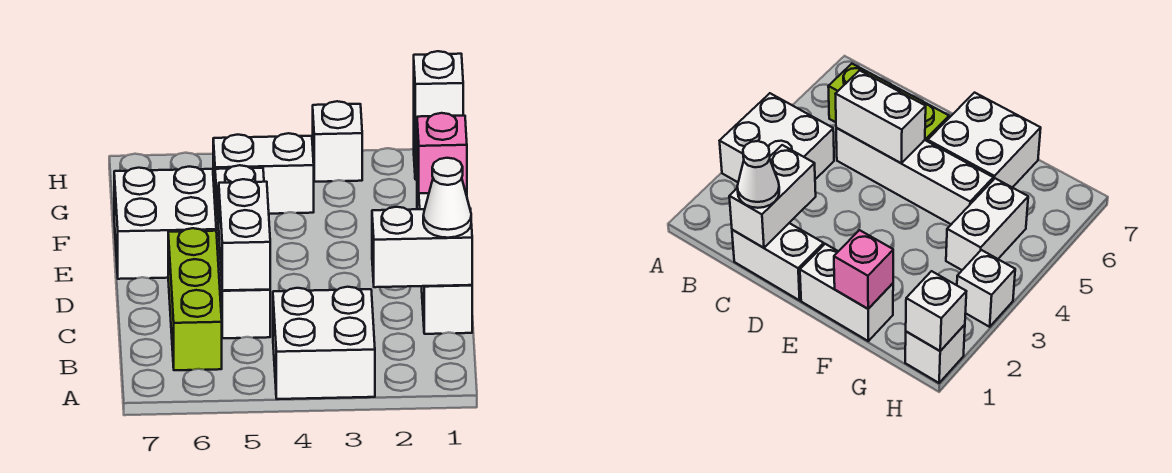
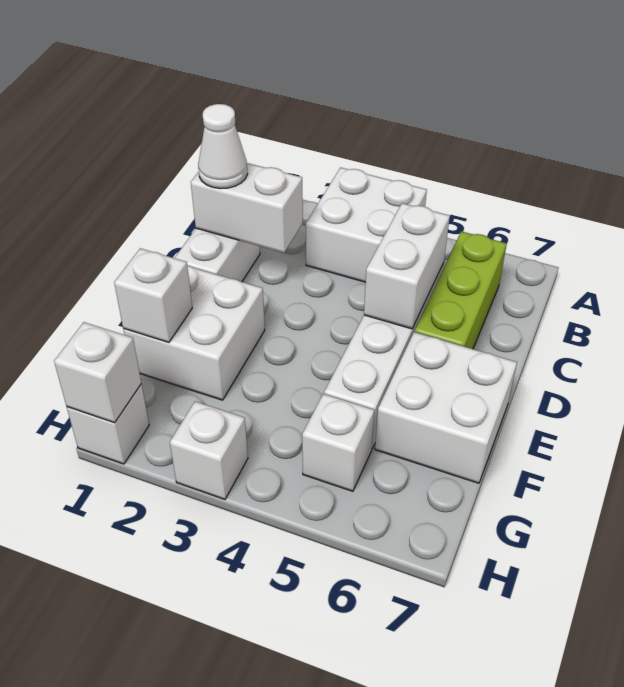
white 1x2 brick [800,244,893,341] -> white 2x2 brick [123,266,265,400]
pink 1x1 brick [417,113,467,193] -> white 1x1 brick [114,248,192,342]
white 1x2 brick [213,133,314,214] -> white 1x1 brick [302,394,374,491]

